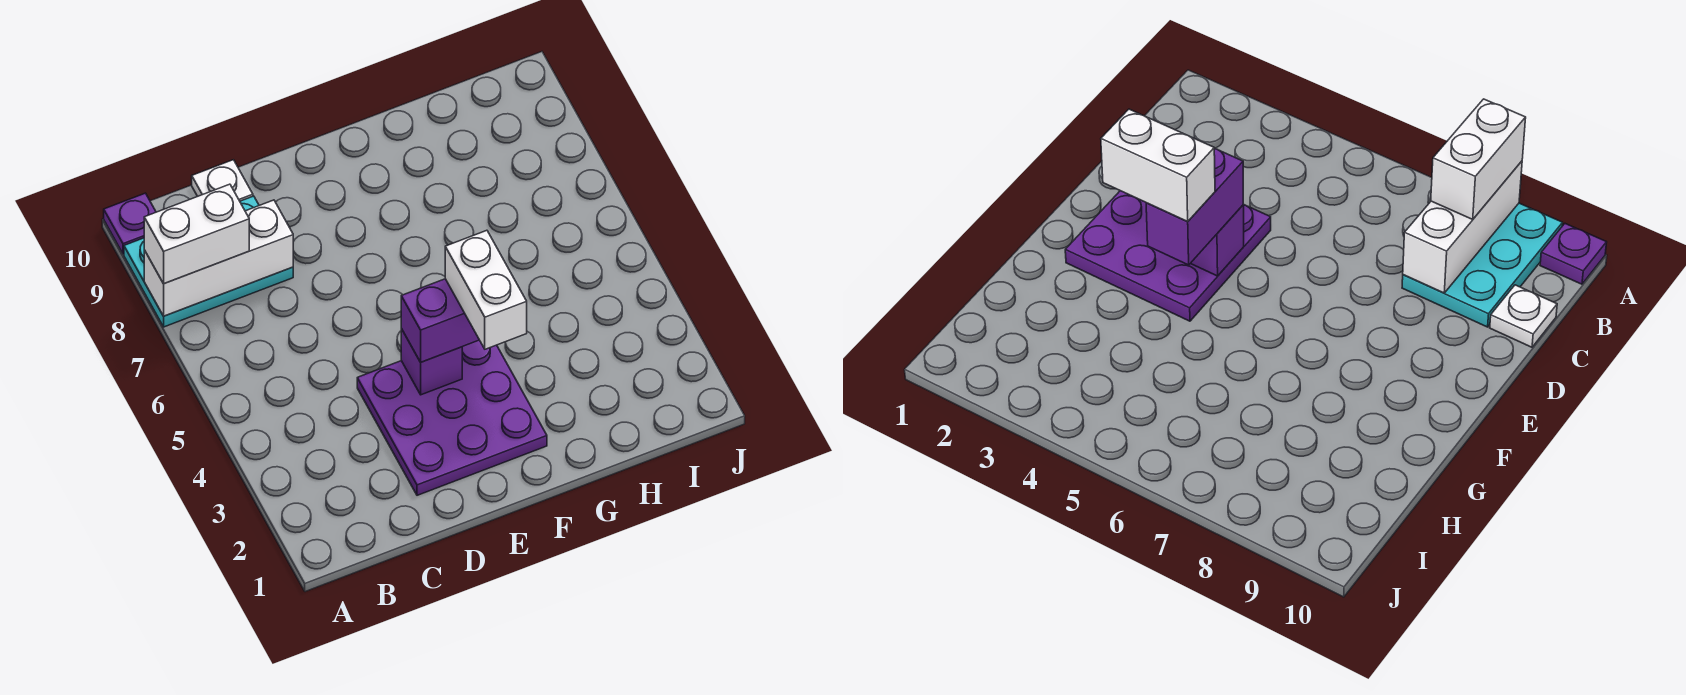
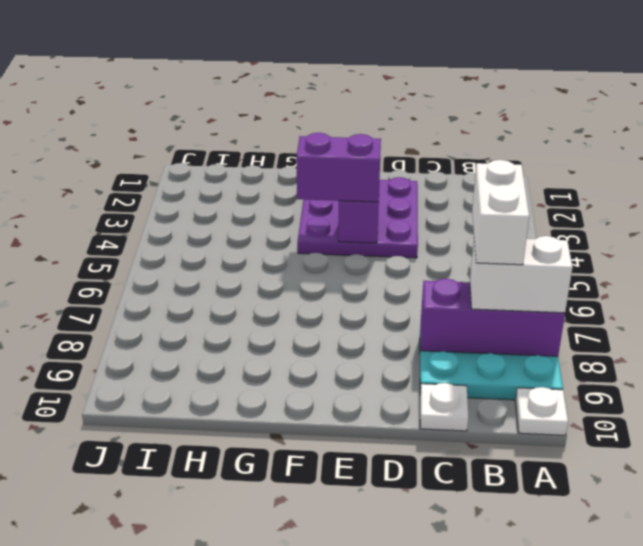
white 1x3 brick [144,200,293,316] -> purple 1x3 brick [421,279,565,356]
purple 1x1 plate [104,193,156,254] -> white 1x1 plate [515,387,568,435]
white 1x2 brick [445,230,527,349] -> white 1x2 brick moved to [472,160,529,265]

